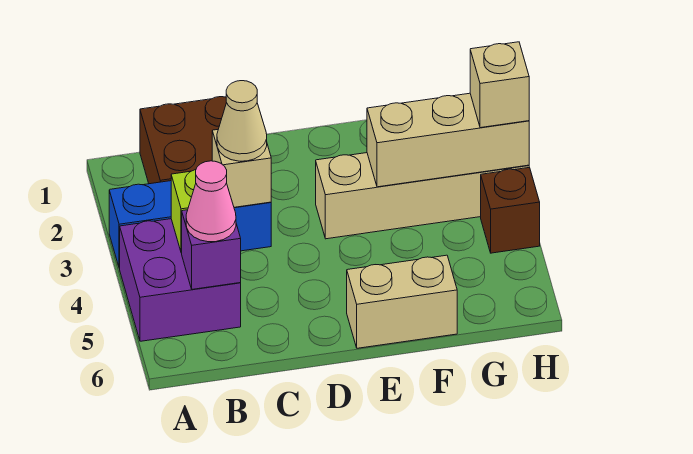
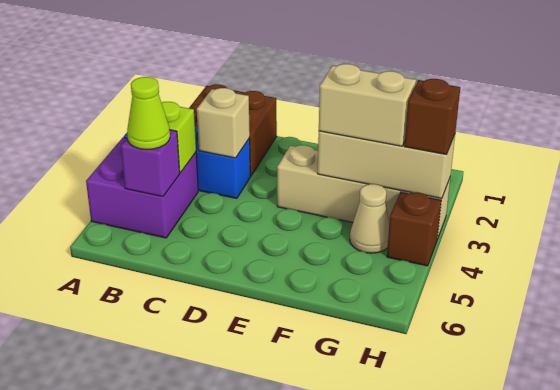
pink 1x1 cone [186,161,236,242] -> lime 1x1 cone [127,77,170,150]
tan 1x1 cone [217,81,267,161] -> tan 1x1 cone moved to [350,184,389,253]
tan 1x2 brick [347,255,457,348] -> tan 1x2 brick moved to [319,64,416,146]
tan 1x1 brick [470,42,529,128] -> brown 1x1 brick [404,79,460,155]

